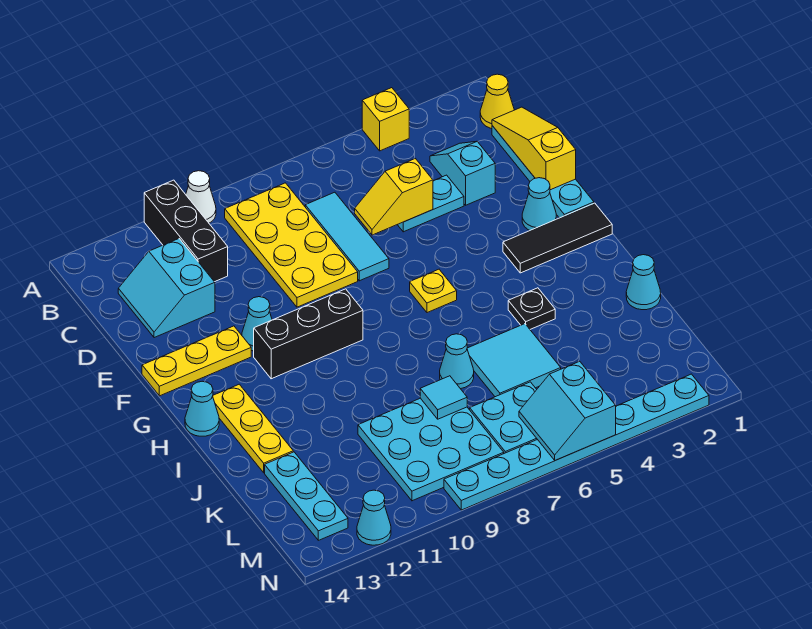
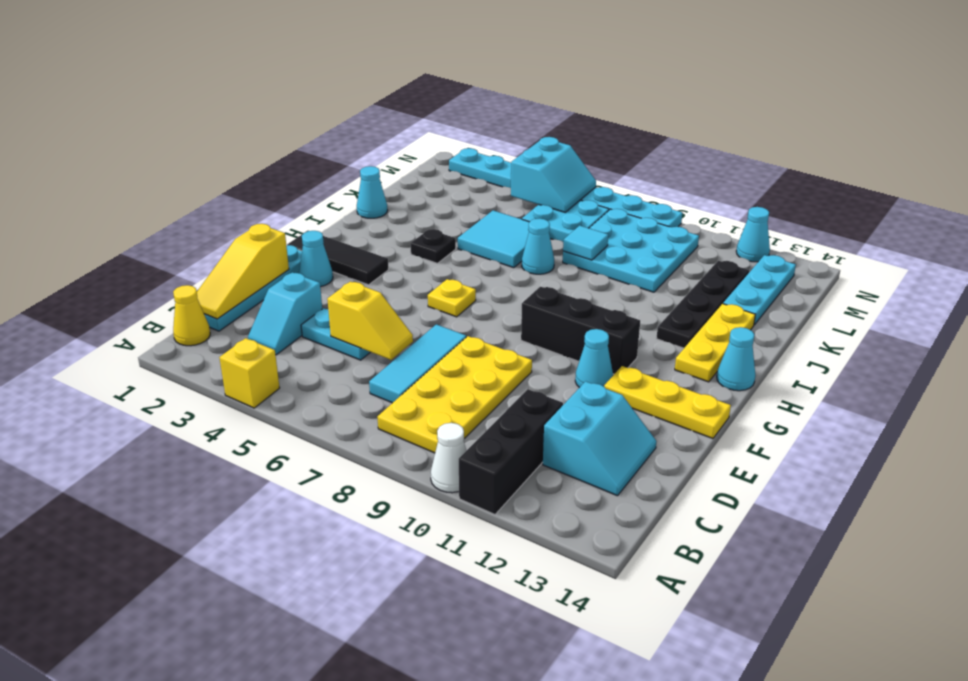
none -> black 1x4 plate [656,261,749,348]

